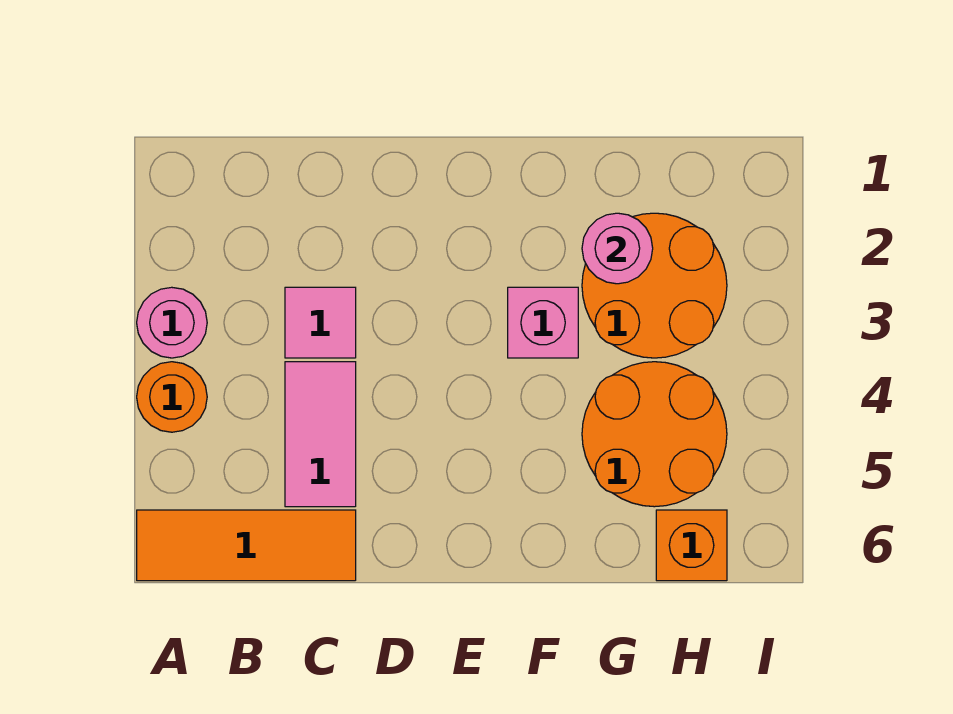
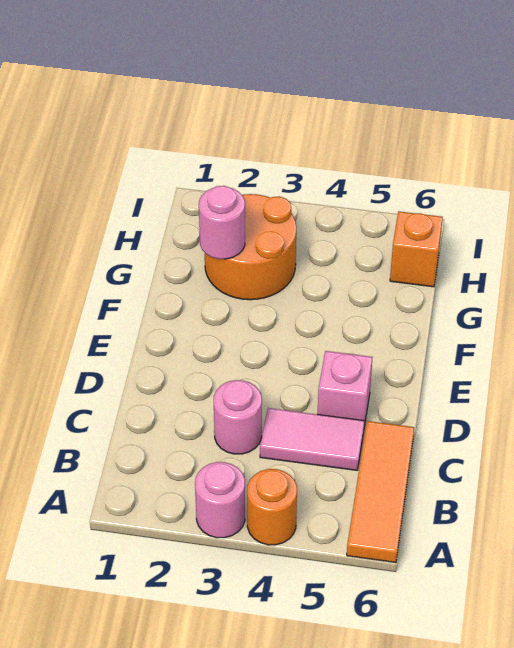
pink 1x1 tile [285,287,356,358] -> pink 1x1 round brick [214,380,262,454]
pink 1x1 brick [508,287,578,358] -> pink 1x1 brick moved to [318,351,373,427]
orange 2x2 round brick [582,362,727,507] -> none

